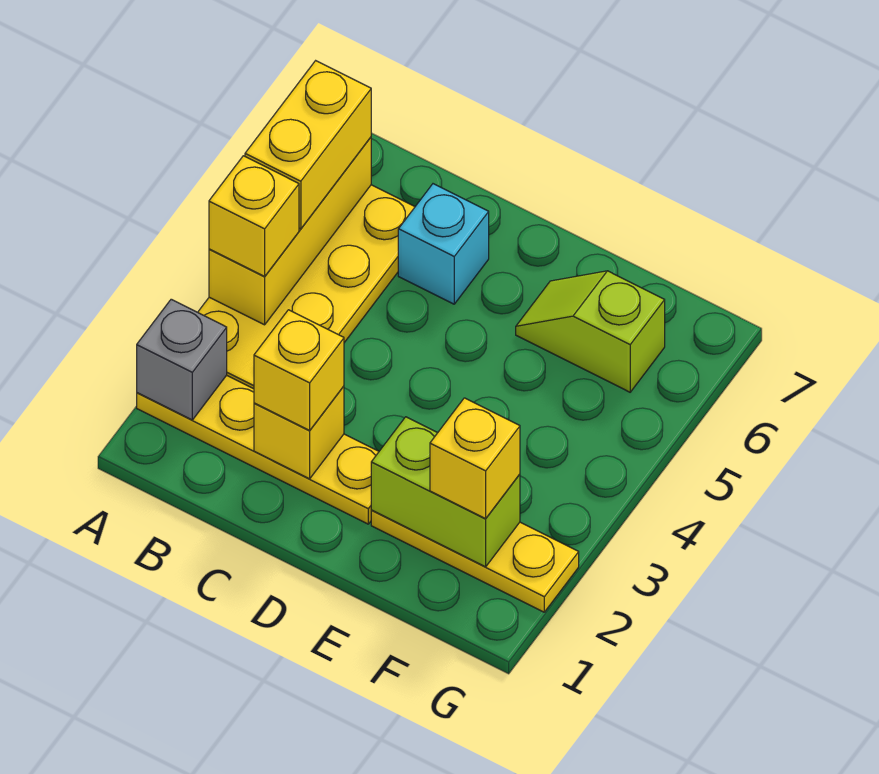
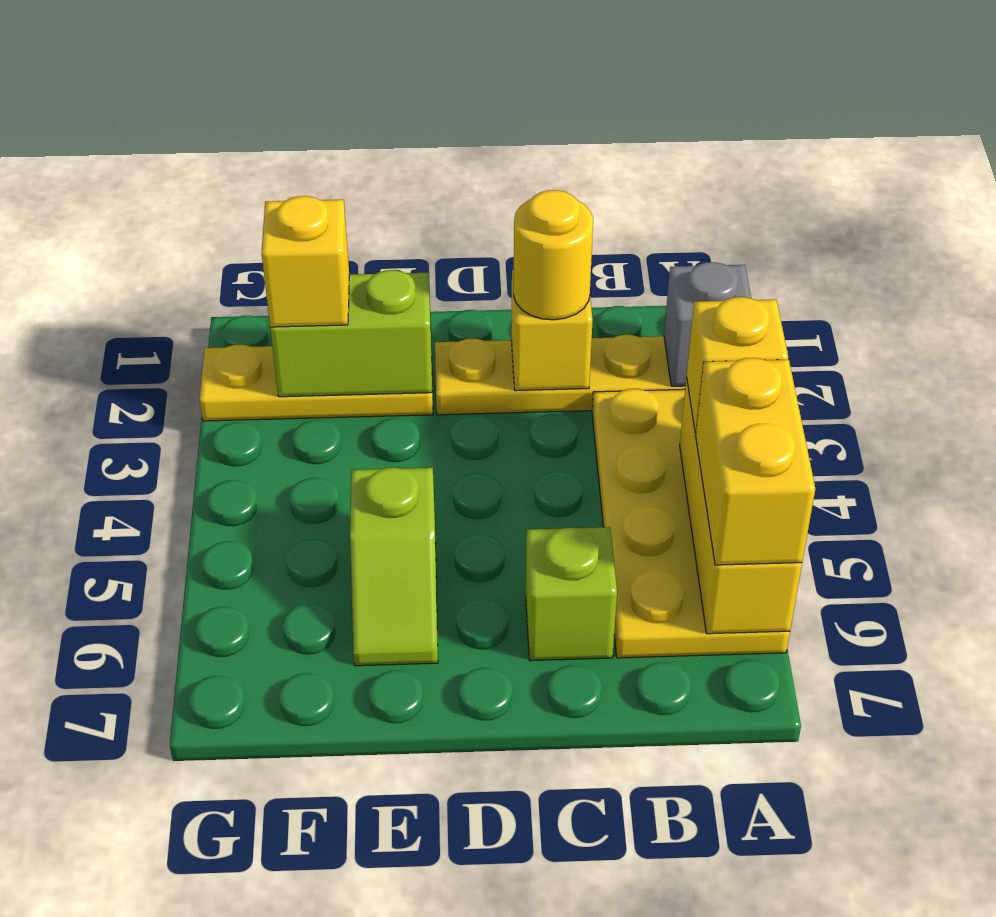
yellow 1x1 brick [254,310,344,430] -> yellow 1x1 round brick [514,190,593,320]
cyan 1x1 brick [398,184,489,304] -> lime 1x1 brick [526,527,617,661]
lime 1x2 slope [516,271,665,392] -> lime 1x2 slope turned to [350,468,438,666]

